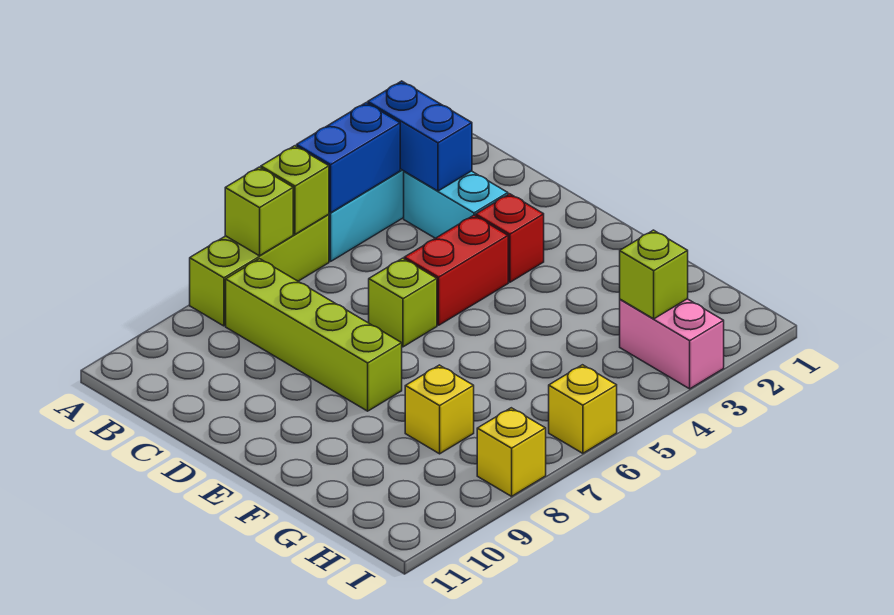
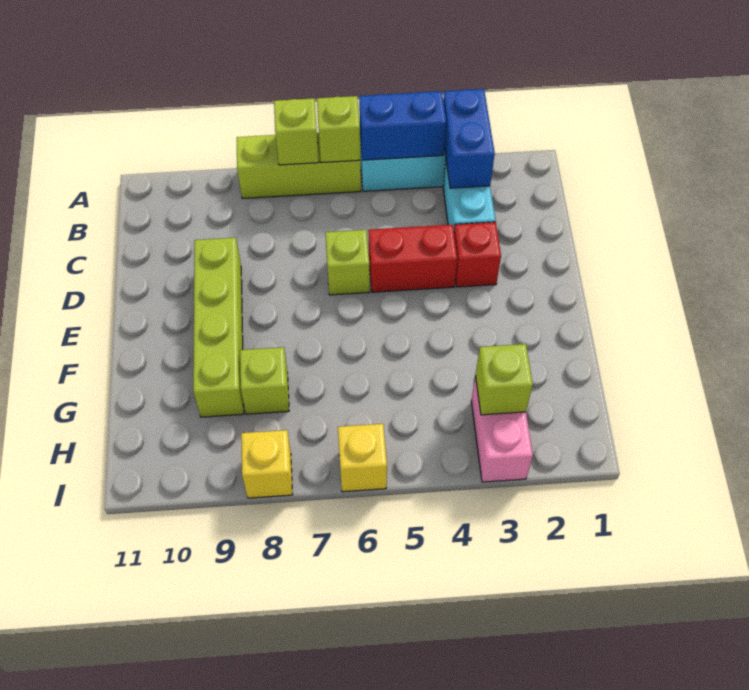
lime 1x4 brick [226,259,402,411] -> lime 1x4 brick moved to [193,238,244,417]
yellow 1x1 brick [405,365,474,454] -> lime 1x1 brick [240,347,289,414]

